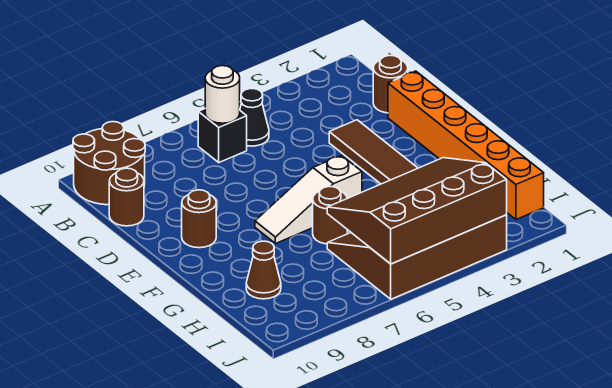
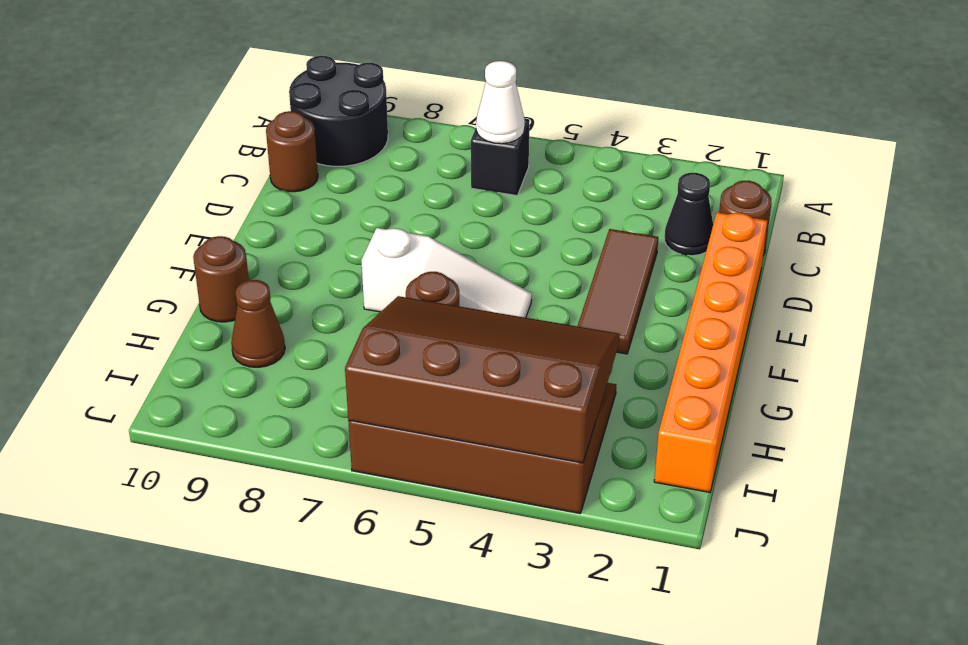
brown 2x2 round brick [73,122,145,205] -> black 2x2 round brick [289,56,388,166]
black 1x1 cone [240,88,269,146] -> black 1x1 cone moved to [664,173,713,256]
white 1x1 round brick [205,66,240,123] -> white 1x1 cone [476,61,525,144]
brown 1x1 round brick [182,190,216,248] -> brown 1x1 round brick moved to [193,236,249,322]
white 1x3 slope [255,155,362,244] -> white 1x3 slope turned to [361,228,532,318]

